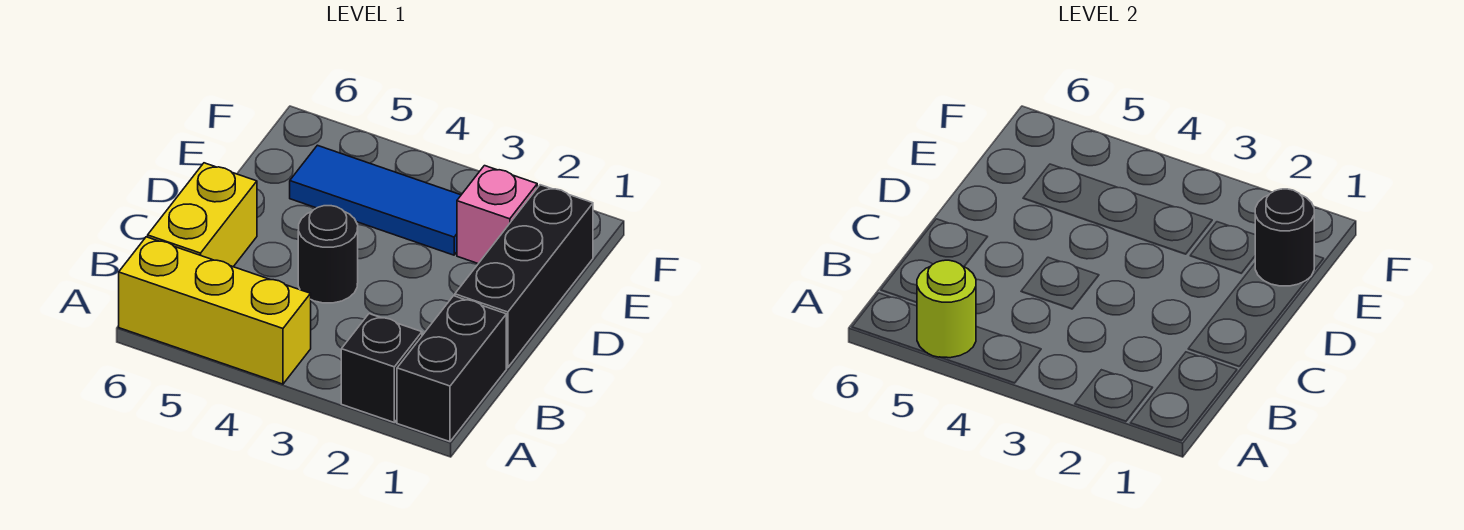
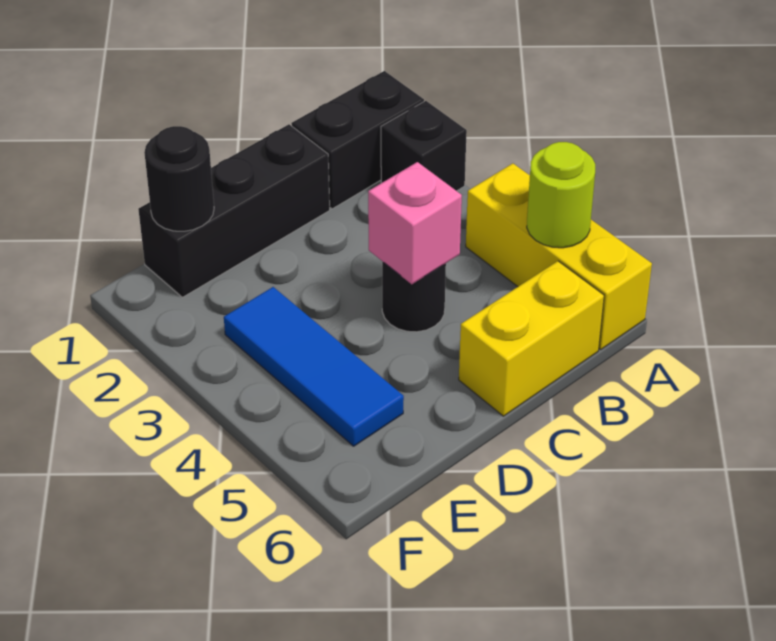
pink 1x1 brick [457,166,537,264] -> pink 1x1 brick moved to [368,162,462,284]

